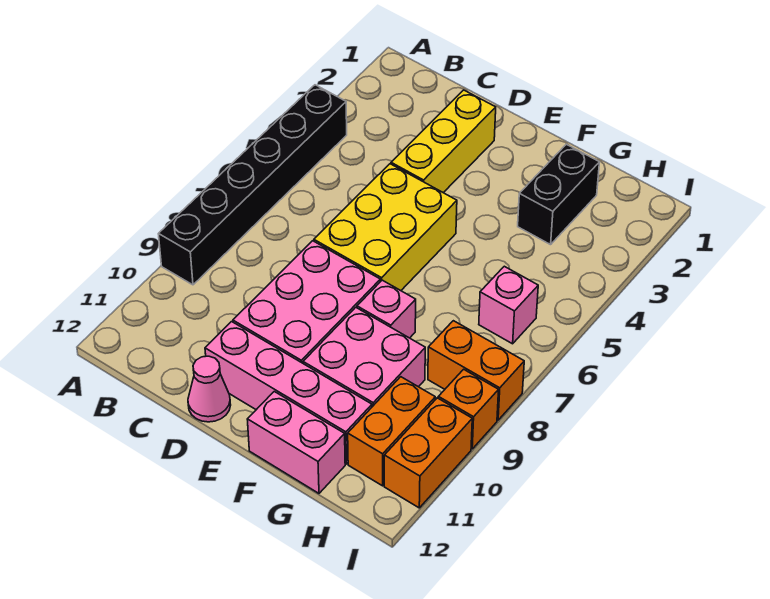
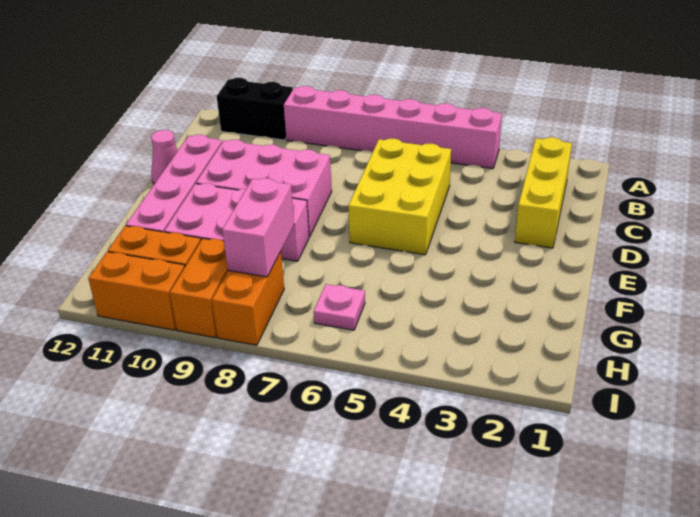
black 1x6 brick [159,85,347,285] -> pink 1x6 brick [284,86,502,169]
yellow 1x3 brick [391,90,496,193] -> yellow 1x3 brick turned to [515,137,572,248]
yellow 2x3 brick [314,164,457,291] -> yellow 2x3 brick turned to [348,138,451,255]
pink 1x2 brick [247,392,345,493] -> pink 1x2 brick moved to [222,178,294,277]
black 1x2 brick [518,144,599,245] -> black 1x2 brick moved to [217,78,293,140]
pink 1x1 brick [479,266,538,344] -> pink 1x1 plate [314,284,365,330]
orange 1x1 brick [438,369,499,449] -> orange 1x2 brick [170,238,228,338]

